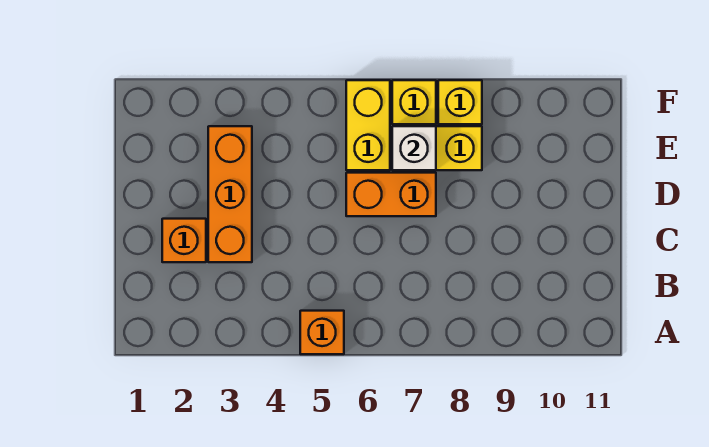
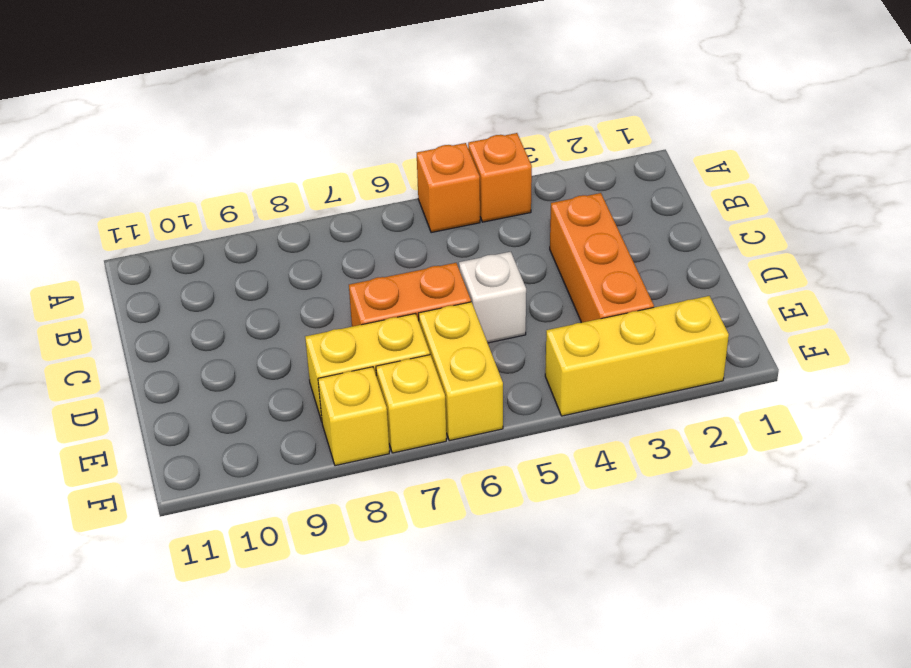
orange 1x1 brick [162,219,206,262] -> orange 1x1 brick moved to [468,133,532,222]
white 1x1 brick [392,126,436,170] -> white 1x1 brick moved to [459,252,526,343]
none -> yellow 1x3 brick [545,296,729,416]

